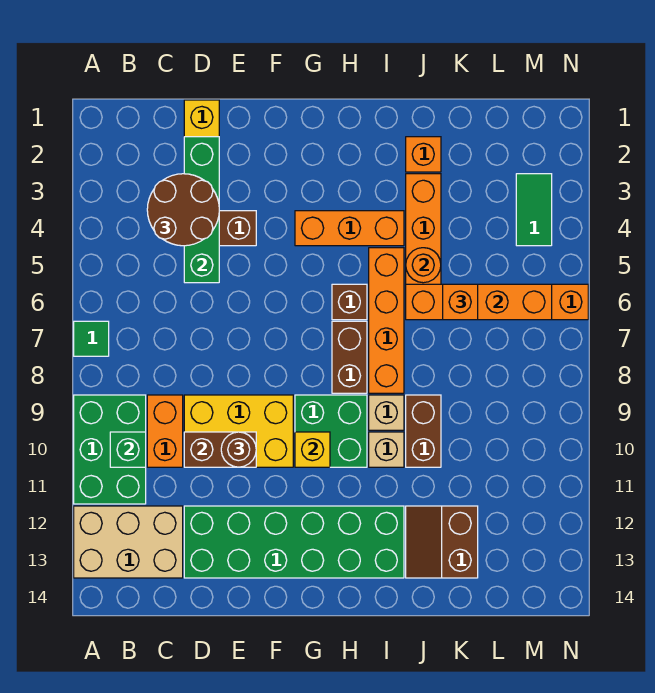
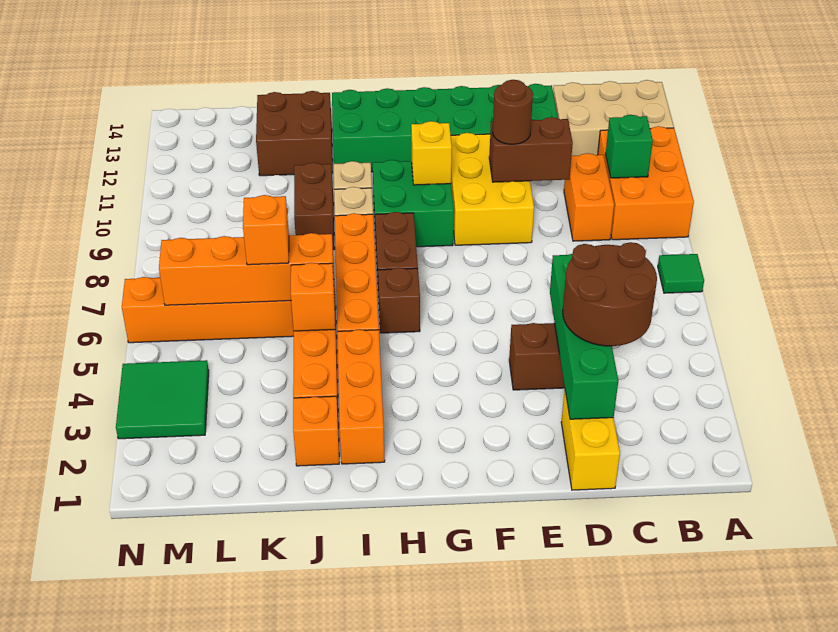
green 2x3 brick [74,395,146,504] -> orange 2x3 brick [598,126,694,240]
yellow 2x3 brick [184,395,293,467] -> yellow 2x3 brick turned to [451,133,534,245]
orange 1x3 brick [295,211,404,246] -> orange 1x3 brick turned to [337,330,385,464]
orange 1x1 round brick [406,248,441,283] -> orange 1x1 brick [291,263,335,331]
brown 2x2 slope [406,506,478,578] -> brown 2x2 brick [256,91,333,176]
green 1x2 tile [516,174,552,246] -> green 2x2 tile [116,360,209,439]

